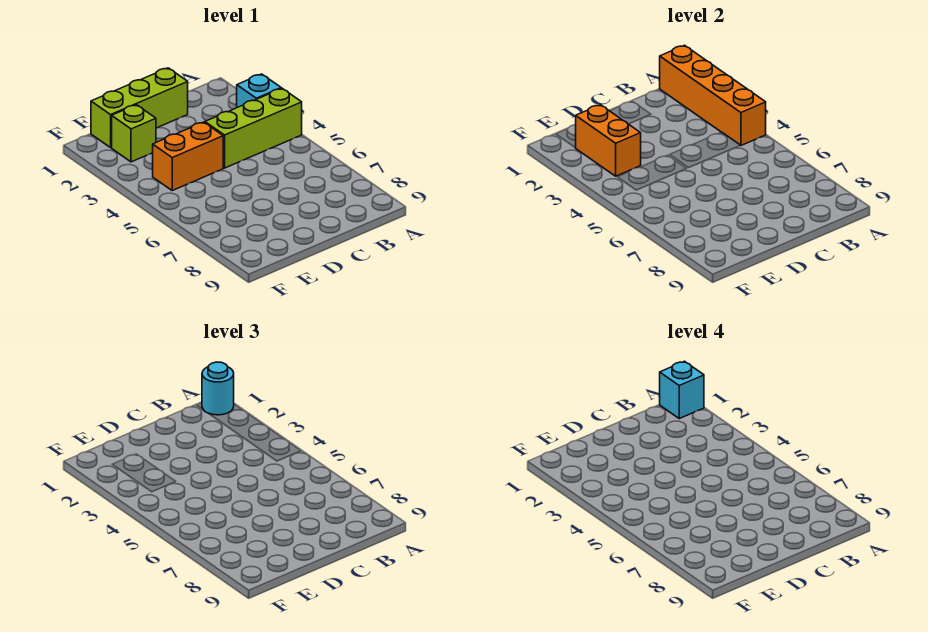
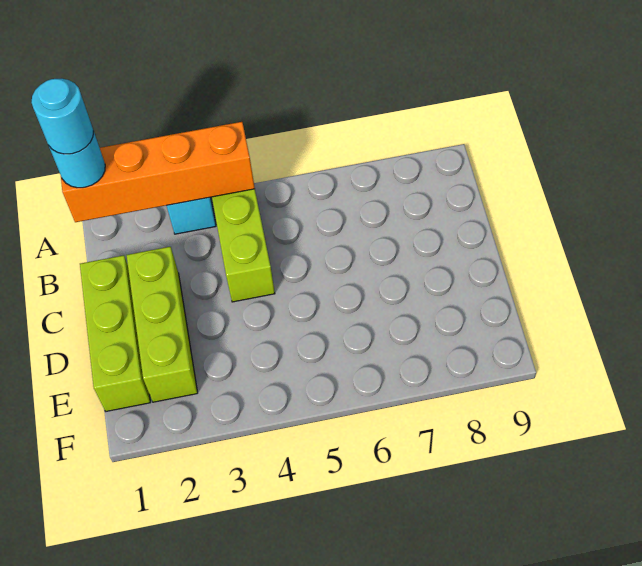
cyan 1x1 brick [660,361,704,418] -> cyan 1x1 round brick [32,79,93,154]
orange 1x2 brick [153,122,223,190] -> none
lime 1x1 brick [112,105,156,162] -> lime 1x3 brick [127,247,198,402]
orange 1x2 brick [576,105,641,176] -> none

